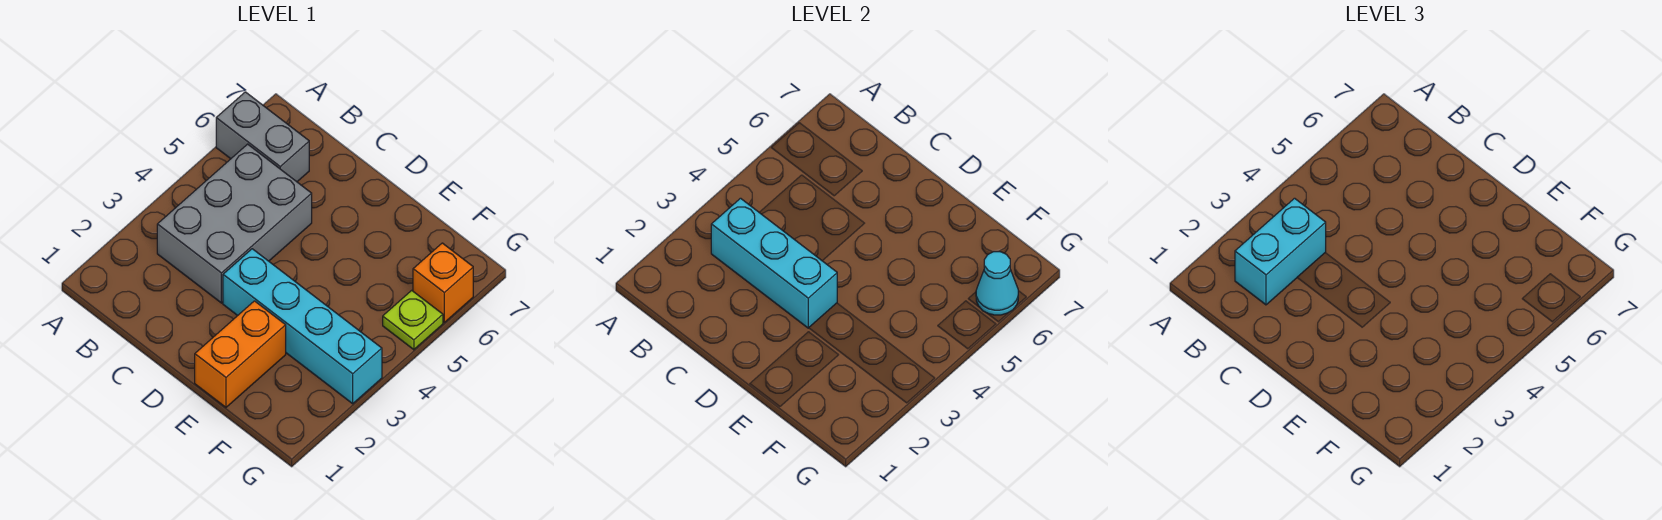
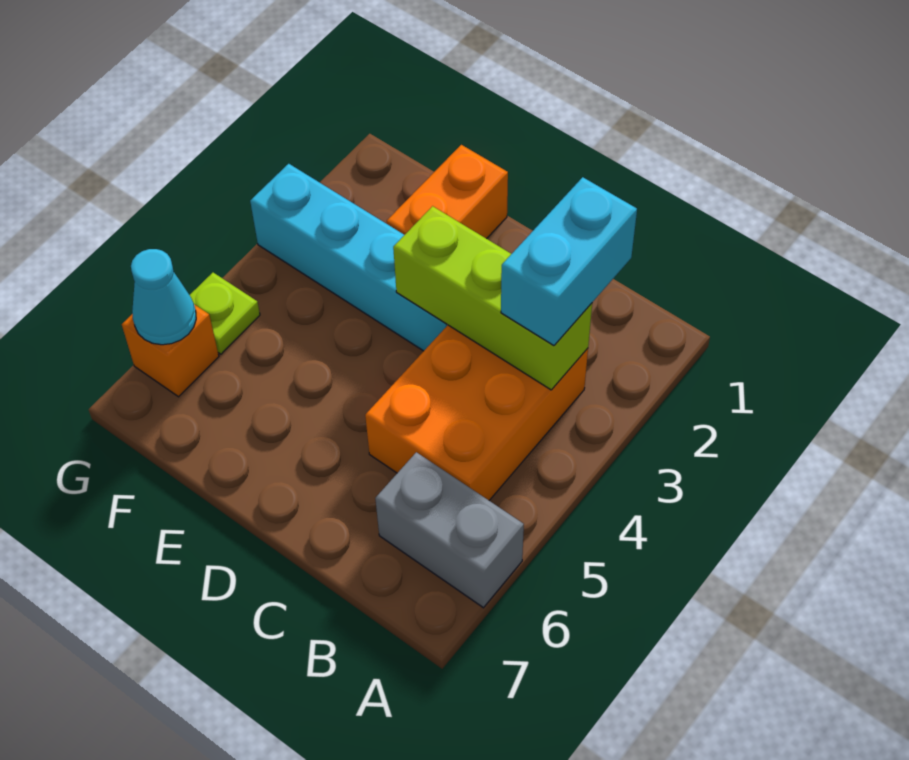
grey 2x3 brick [157,144,312,303] -> orange 2x3 brick [365,325,588,500]
cyan 1x3 brick [711,198,837,328] -> lime 1x3 brick [393,206,592,390]

